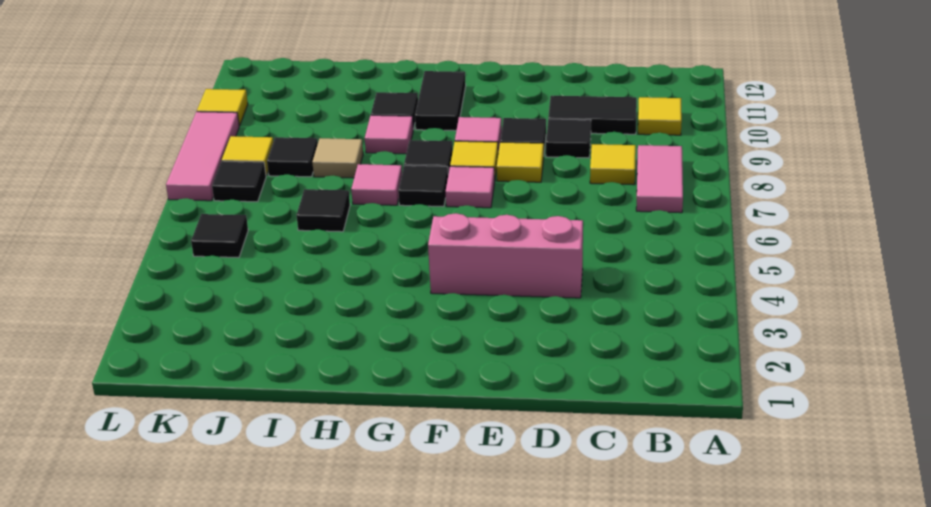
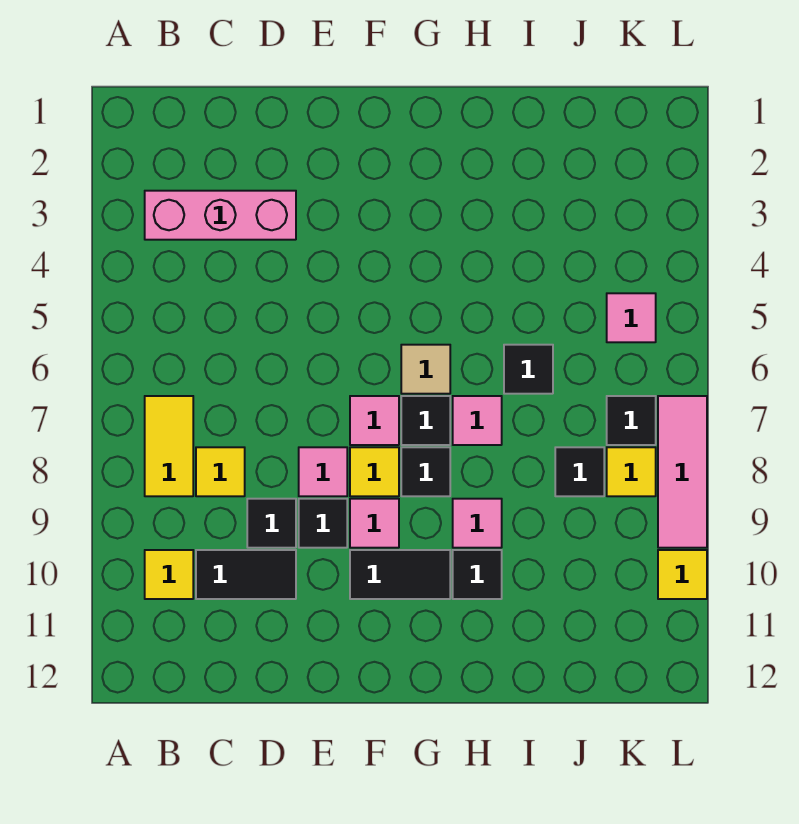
pink 1x2 tile [636,145,683,213] -> yellow 1x2 tile [145,396,193,496]
pink 1x3 brick [428,213,583,298] -> pink 1x3 brick moved to [145,191,296,240]
yellow 1x1 tile [497,142,544,182] -> pink 1x1 tile [299,447,347,496]
black 1x2 tile [415,71,466,131] -> black 1x2 tile turned to [350,550,450,599]
tan 1x1 tile [312,138,363,178] -> tan 1x1 tile moved to [401,345,450,394]
black 1x1 tile [191,214,248,258] -> pink 1x1 tile [607,293,656,342]

